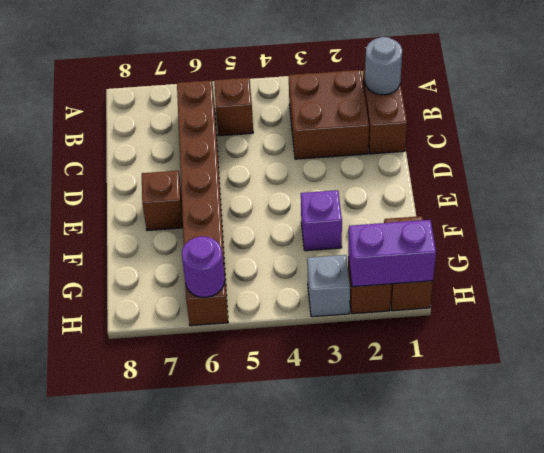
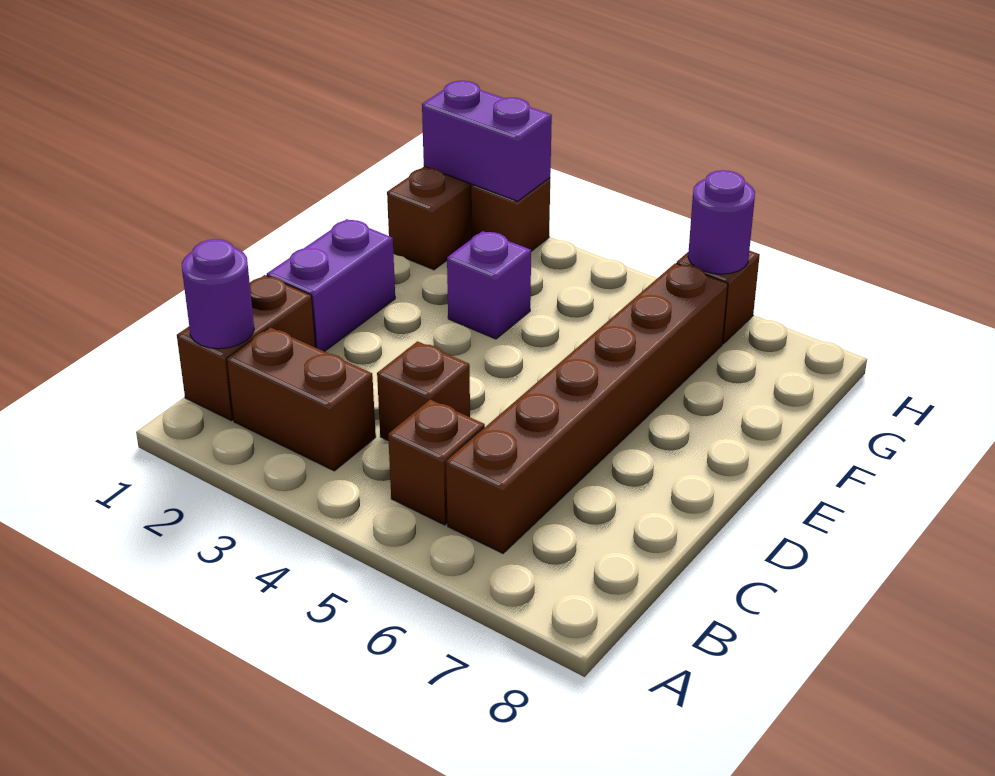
grey 1x1 round brick [365,37,402,95] -> purple 1x1 round brick [182,239,254,349]
brown 2x2 brick [289,70,369,159] -> brown 1x2 brick [227,327,376,471]
none -> purple 1x2 brick [267,219,395,352]
brown 1x1 brick [142,171,183,231] -> brown 1x1 brick moved to [377,341,470,440]
grey 1x1 brick [307,255,350,317] -> none

